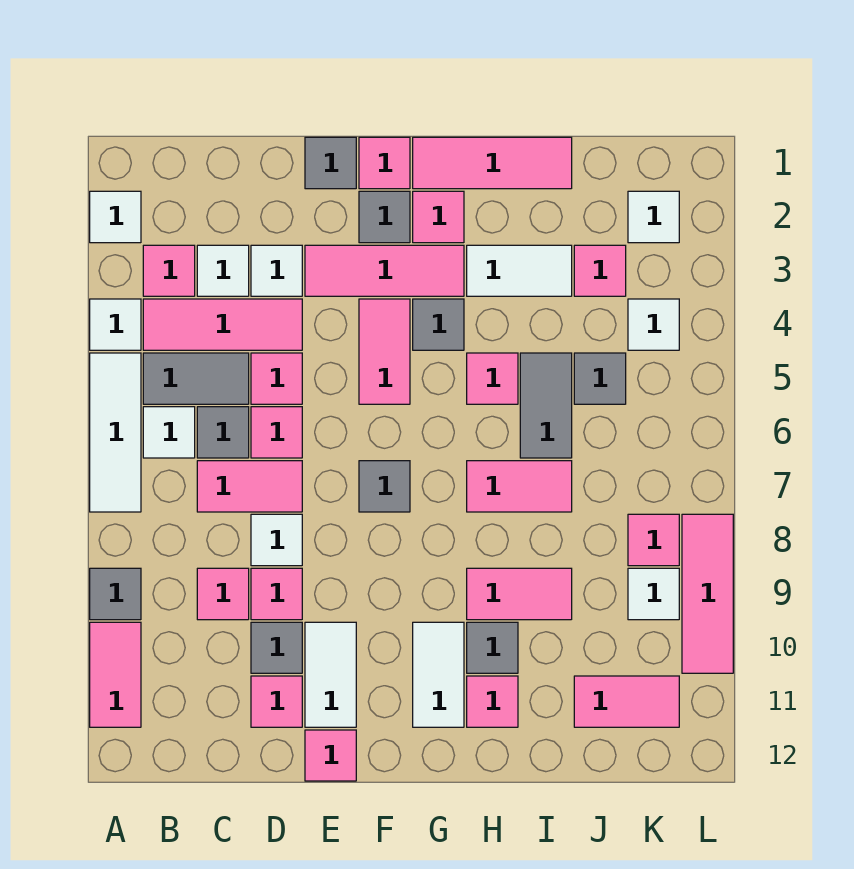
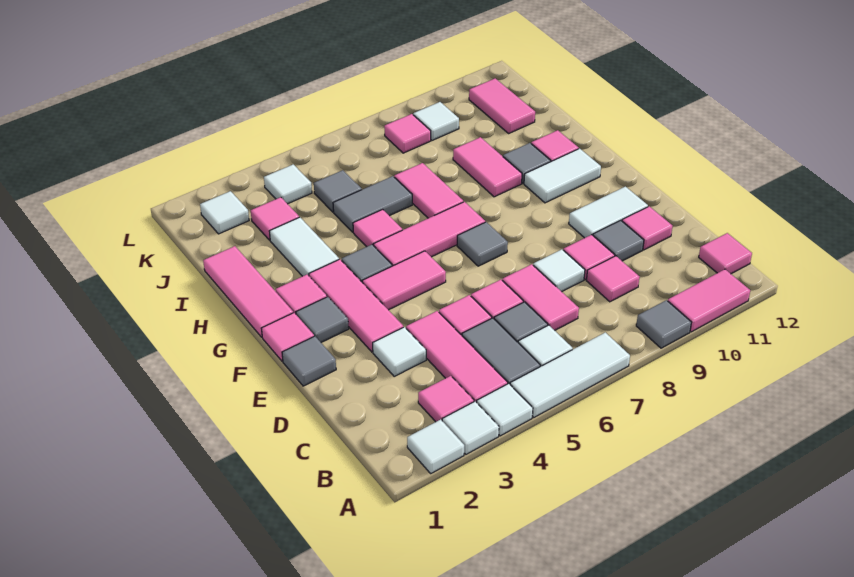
white 1x1 tile [197,245,249,296] -> white 1x1 tile moved to [442,402,499,454]
pink 1x1 tile [305,730,356,781] -> pink 1x1 tile moved to [699,233,752,274]
pink 1x3 tile [682,514,733,673] -> pink 1x3 tile moved to [374,202,485,266]

